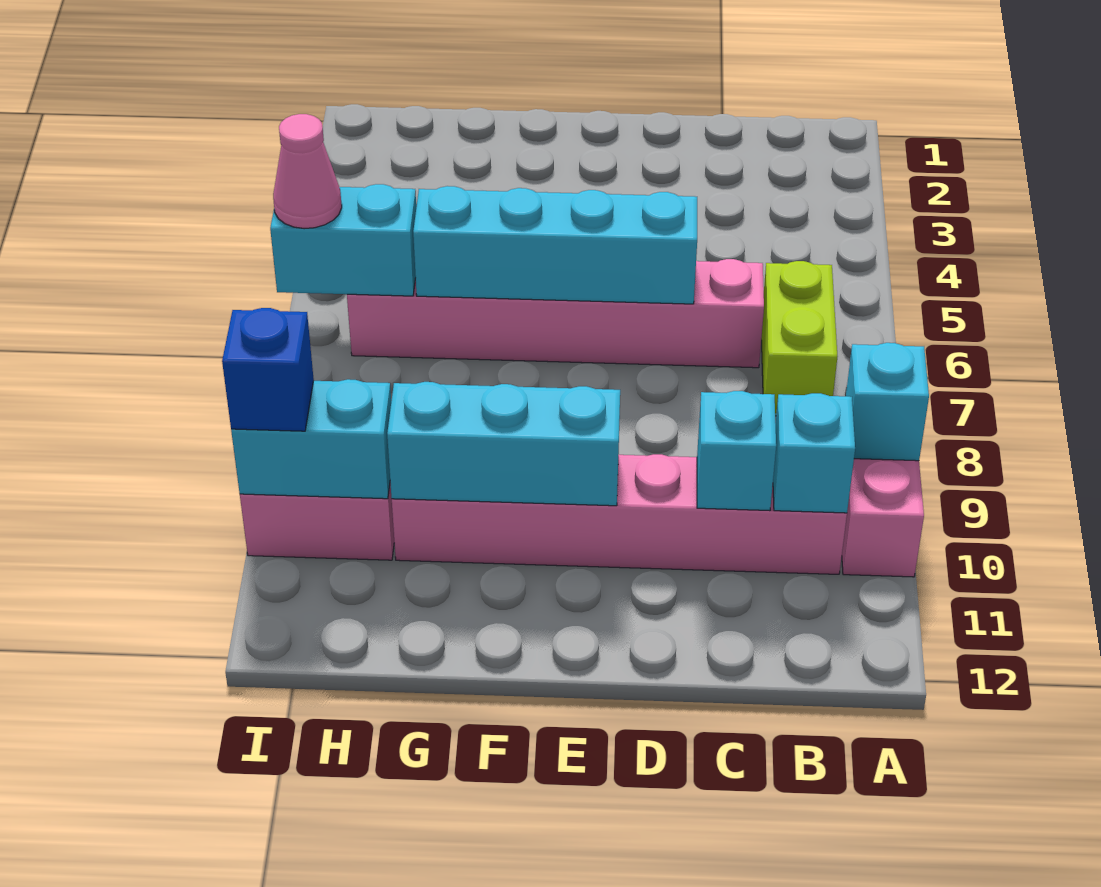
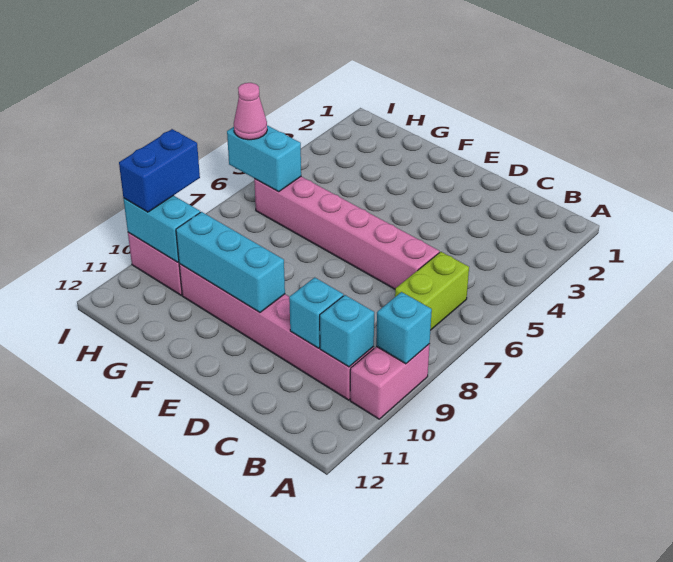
cyan 1x4 brick [413,186,697,304] -> none
blue 1x1 brick [222,308,314,431] -> blue 1x2 brick [119,129,200,212]

